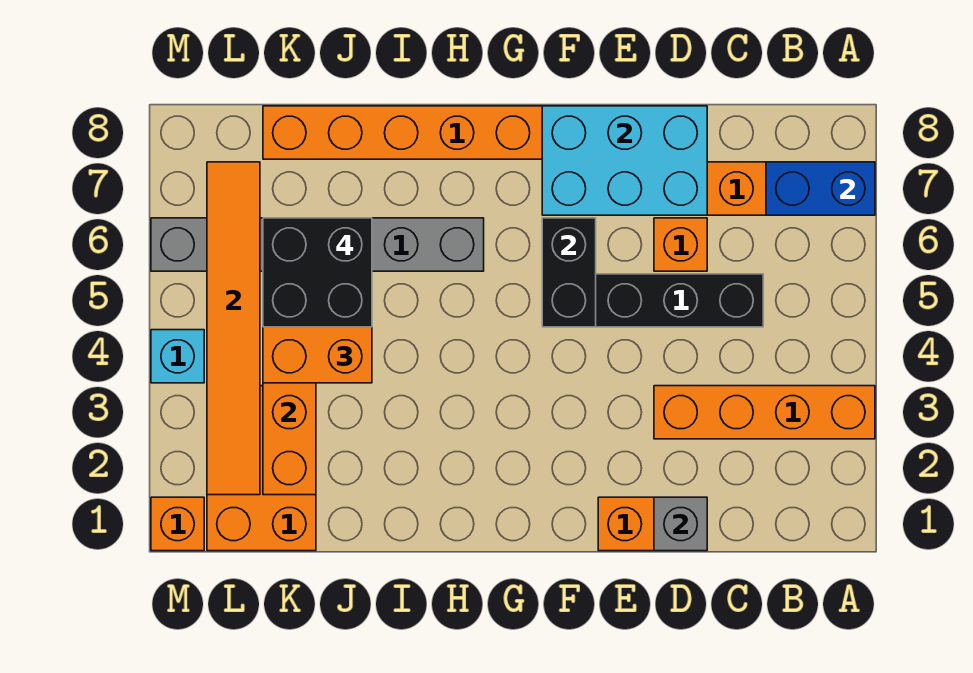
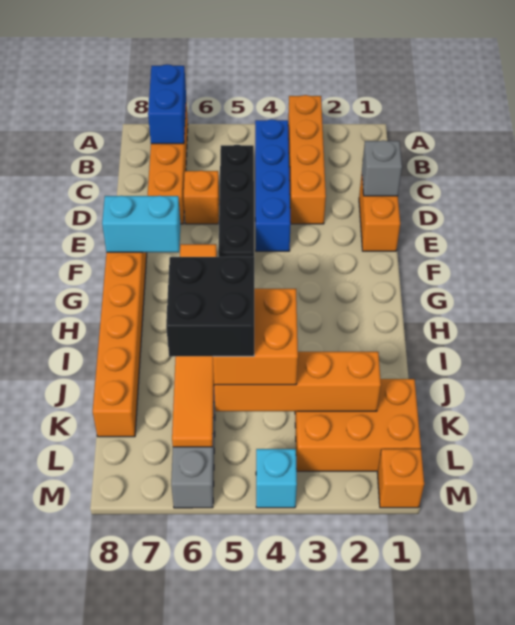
none -> blue 1x4 brick [255,119,291,251]
cyan 2x3 brick [542,106,707,215] -> cyan 1x2 brick [102,196,180,252]
black 1x2 brick [542,218,596,327] -> none
orange 1x6 tile [207,162,260,495] -> orange 1x6 tile turned to [172,244,217,447]

